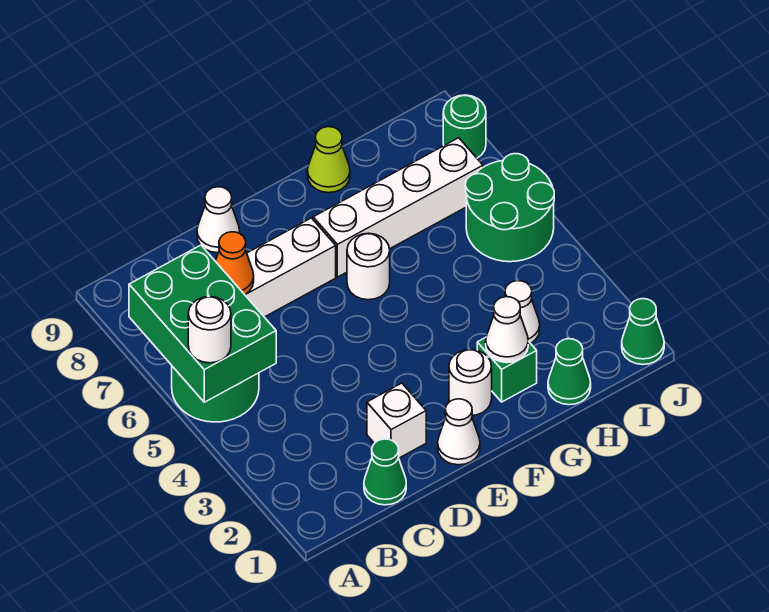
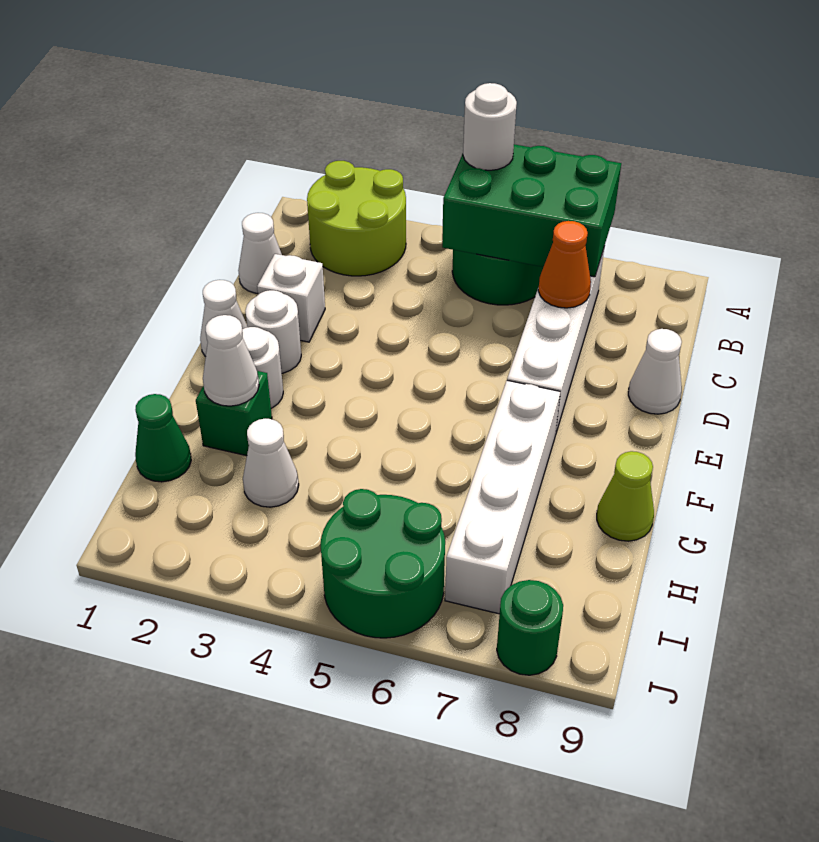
none -> lime 2x2 round brick [307,161,406,276]
green 1x1 cone [364,439,406,505] -> white 1x1 cone [238,213,282,293]
white 1x1 round brick [347,233,390,300] -> white 1x1 round brick moved to [245,290,301,373]
green 1x1 cone [622,299,664,365] -> none

